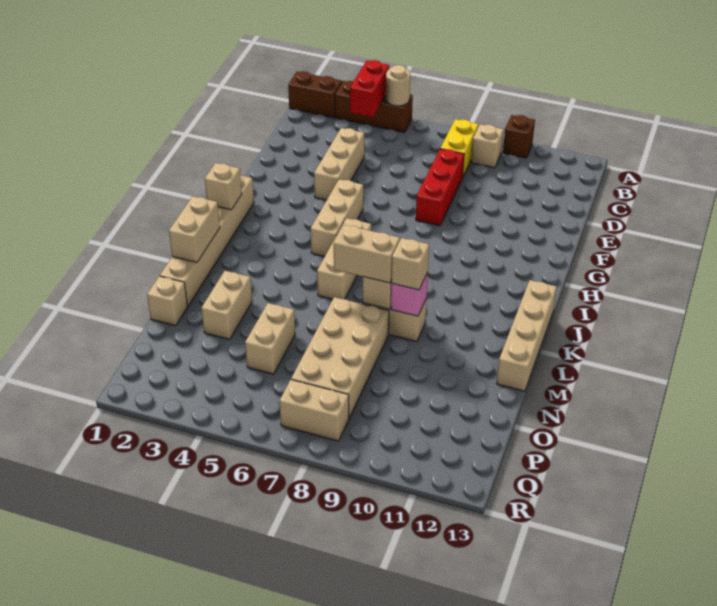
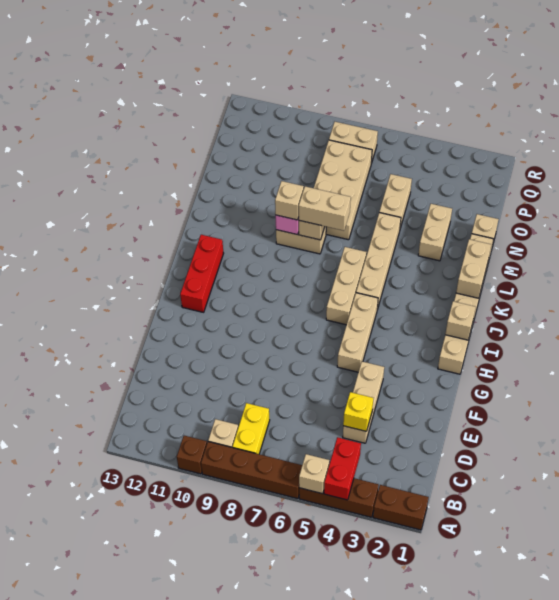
tan 1x1 round brick [386,65,410,106] -> tan 1x1 brick [299,454,329,494]
none -> brown 1x4 brick [201,442,302,499]
none -> yellow 1x1 brick [343,392,373,431]
red 1x3 brick [416,149,464,226] -> red 1x3 brick moved to [180,235,224,312]
tan 1x4 brick [497,280,557,391] -> tan 1x4 brick moved to [356,213,401,309]

